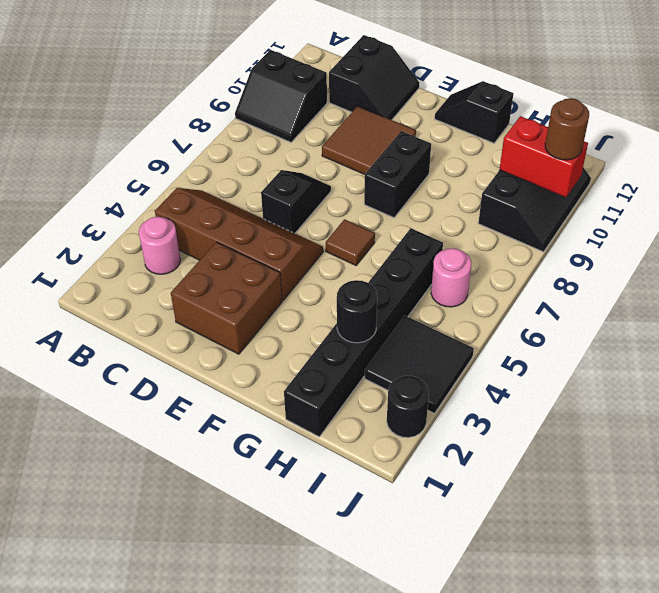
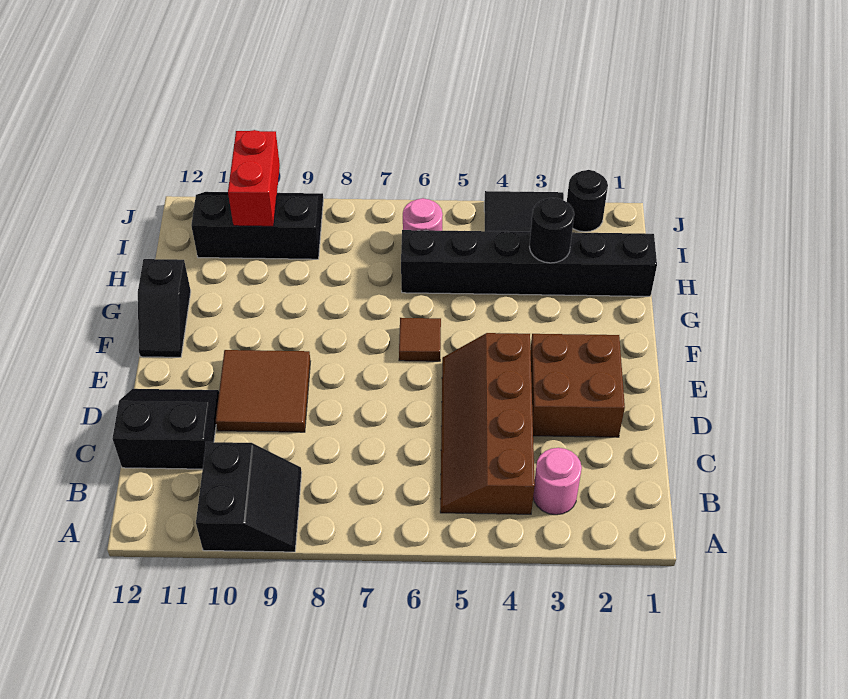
black 1x2 slope [261,170,331,233] -> none
black 1x2 brick [364,131,431,218] -> none
brown 1x1 round brick [545,98,589,160] -> none

